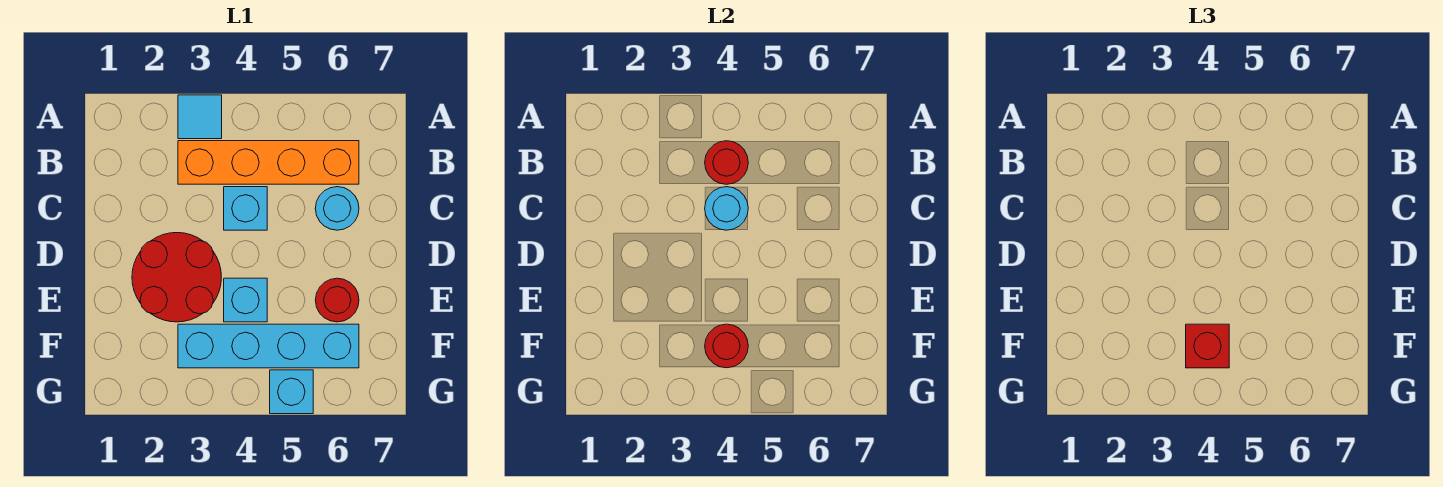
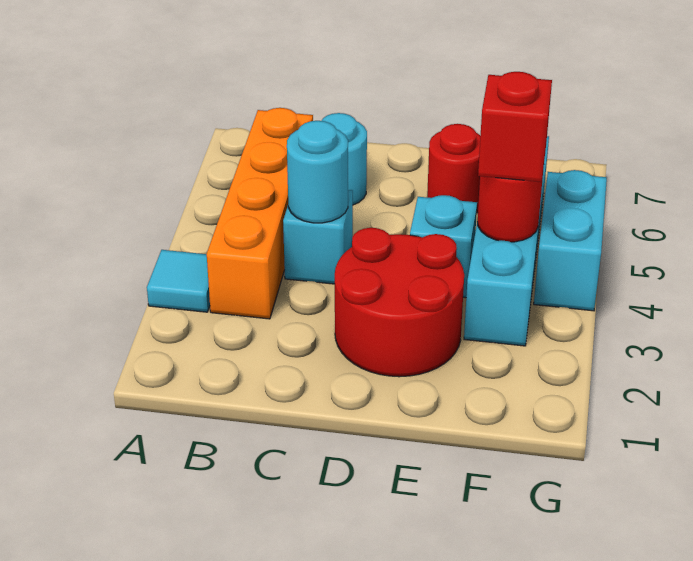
red 1x1 round brick [705,141,748,184] -> none
cyan 1x1 brick [270,370,313,414] -> cyan 1x2 brick [534,170,607,311]

